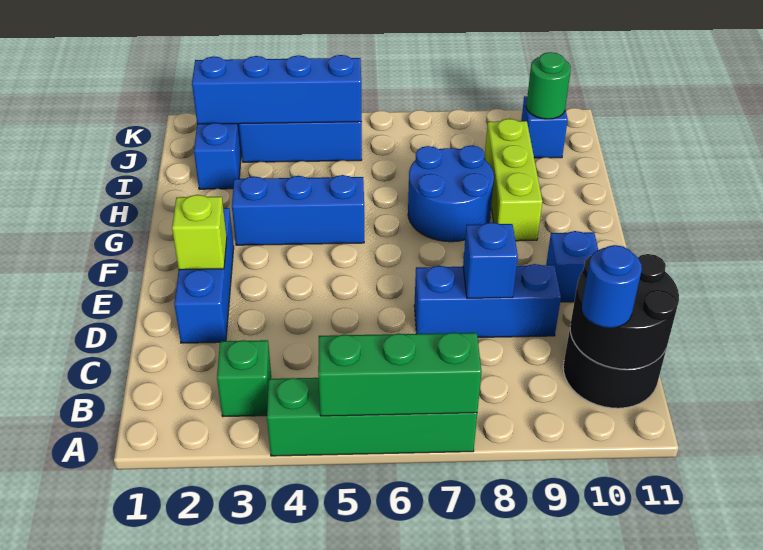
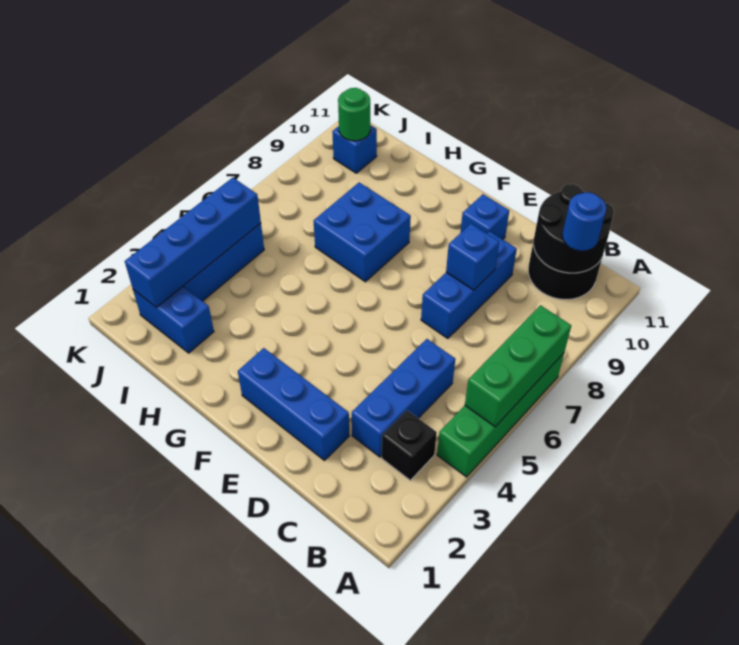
green 1x1 brick [217,340,271,417] -> black 1x1 brick [382,410,437,480]
lime 1x1 brick [172,195,227,270] -> none
blue 1x3 brick [232,175,364,245] -> blue 1x3 brick moved to [352,339,455,457]
blue 2x2 round brick [408,145,494,242] -> blue 2x2 brick [314,182,411,282]
lime 1x3 brick [484,119,542,241] -> none

